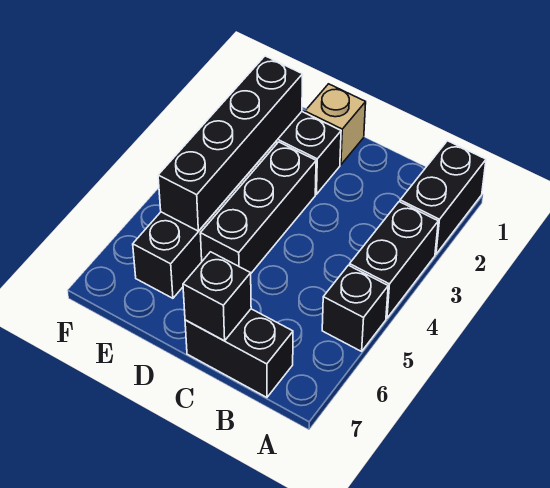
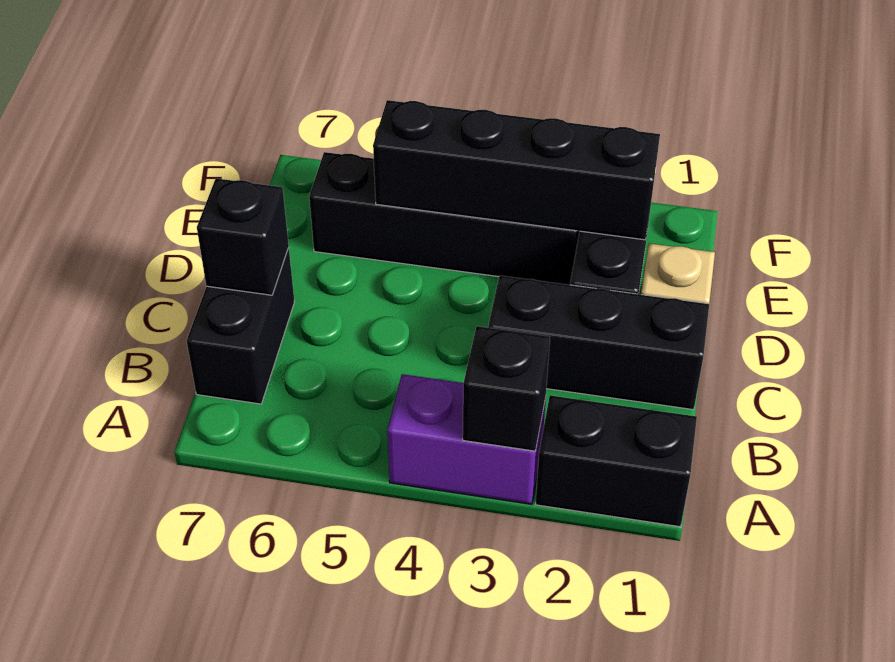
black 1x2 brick [349,202,438,318] -> purple 1x2 brick [387,374,546,504]
black 1x1 brick [322,265,388,351] -> black 1x1 brick moved to [463,326,550,451]
black 1x3 brick [200,142,316,273] -> black 1x3 brick moved to [488,276,709,410]

